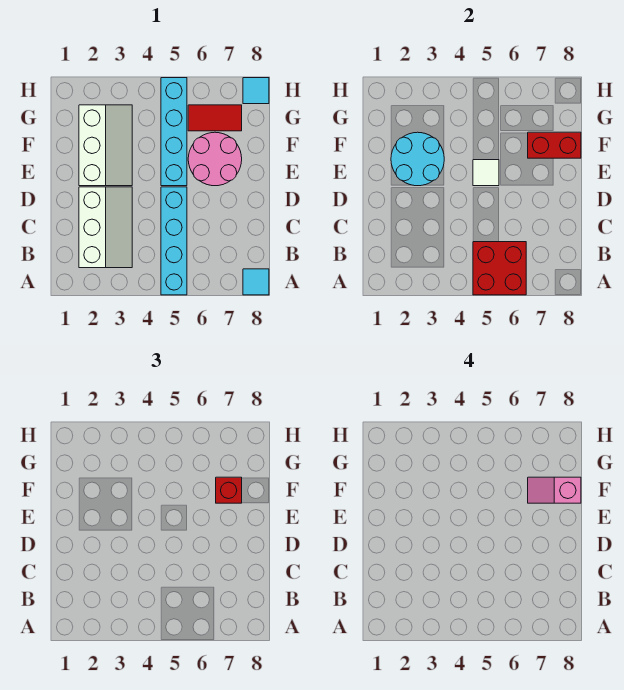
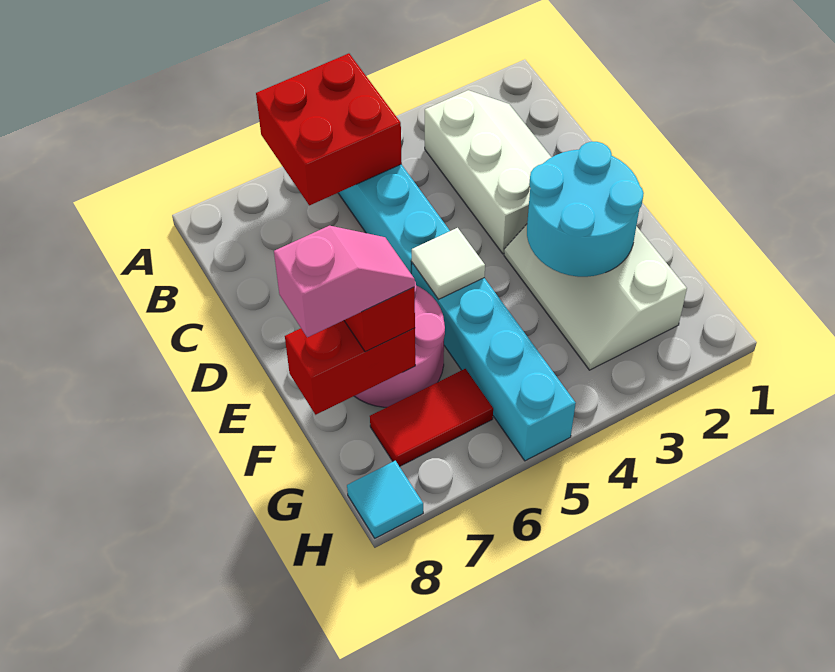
cyan 1x1 tile [243,269,269,295] -> none
white 2x3 slope [79,187,132,268] -> white 2x3 slope turned to [425,90,552,254]

